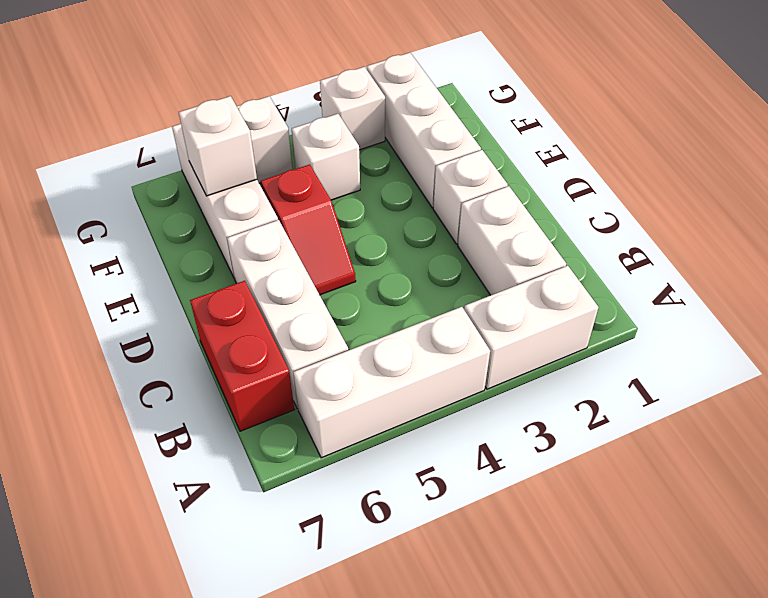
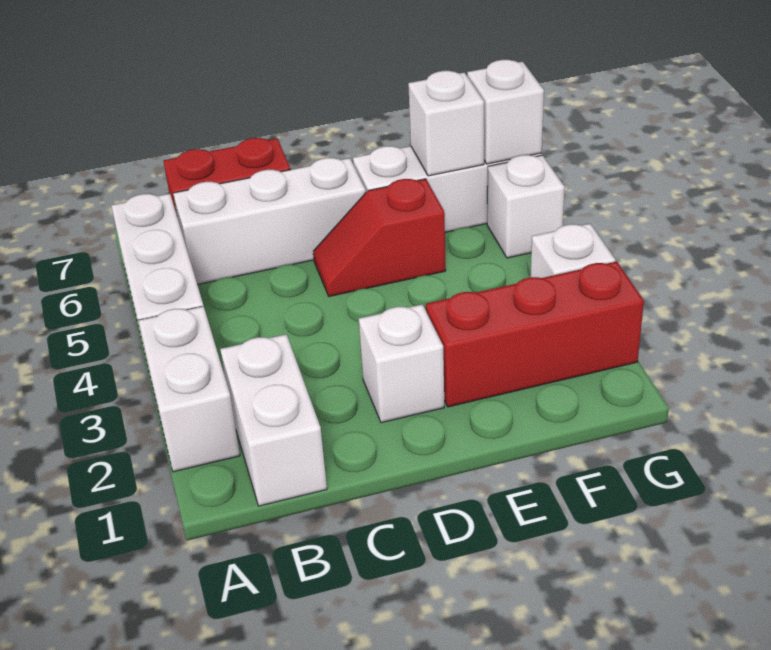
white 1x2 brick [458,186,566,295] -> white 1x2 brick turned to [220,334,327,506]
white 1x3 brick [367,53,481,208] -> red 1x3 brick [426,262,644,407]
white 1x1 brick [292,114,360,200] -> white 1x1 brick moved to [467,60,544,164]

